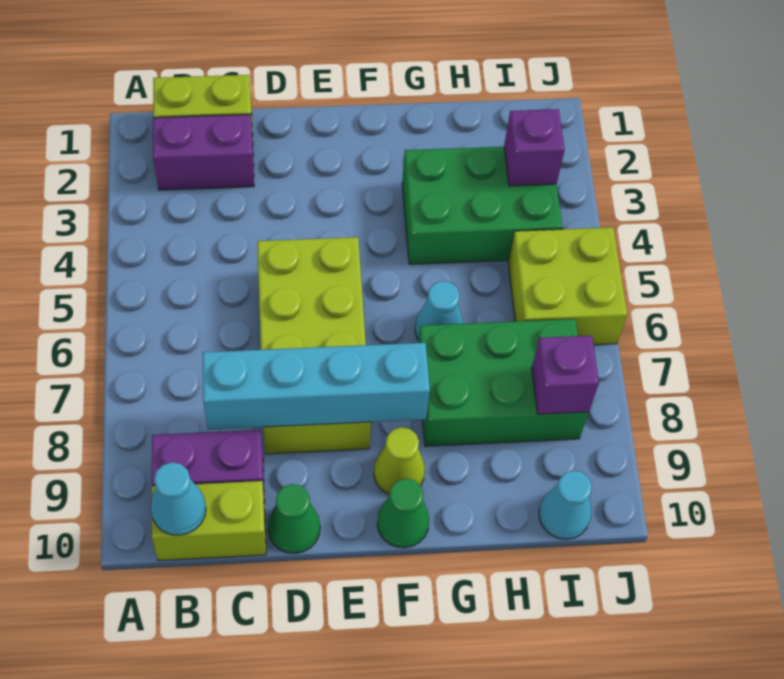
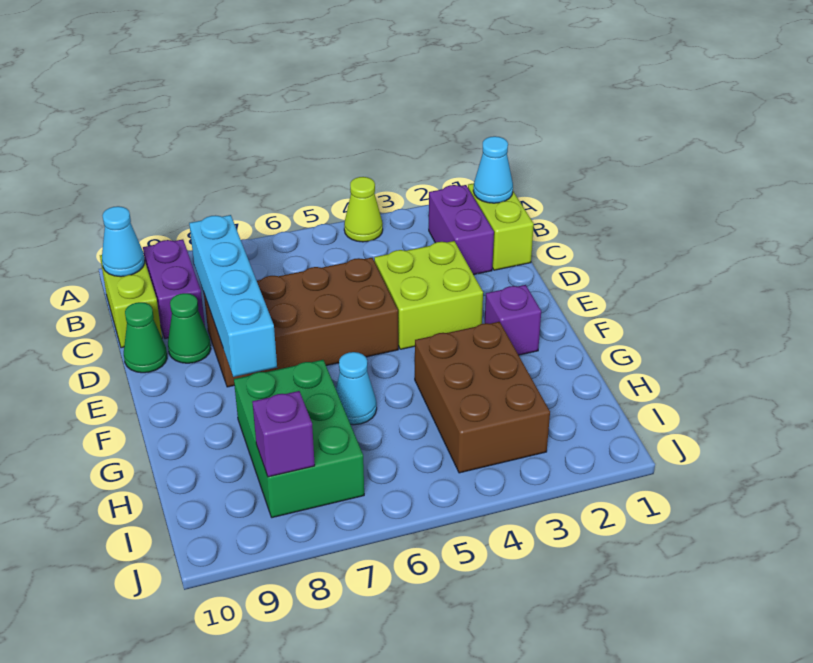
lime 2x4 brick [257,237,371,454] -> brown 2x4 brick [204,258,398,387]
lime 1x1 cone [374,427,425,495] -> lime 1x1 cone moved to [344,177,383,242]
green 1x1 cone [377,479,429,548] -> green 1x1 cone moved to [168,293,211,363]
green 2x3 brick [402,147,562,264] -> brown 2x3 brick [415,322,550,473]
purple 1x1 brick [504,109,565,186] -> purple 1x1 brick moved to [485,285,541,355]
lime 2x2 brick [508,227,627,345] -> lime 2x2 brick moved to [374,241,483,349]
cyan 1x1 cone [539,470,592,539] -> cyan 1x1 cone moved to [473,136,513,203]

